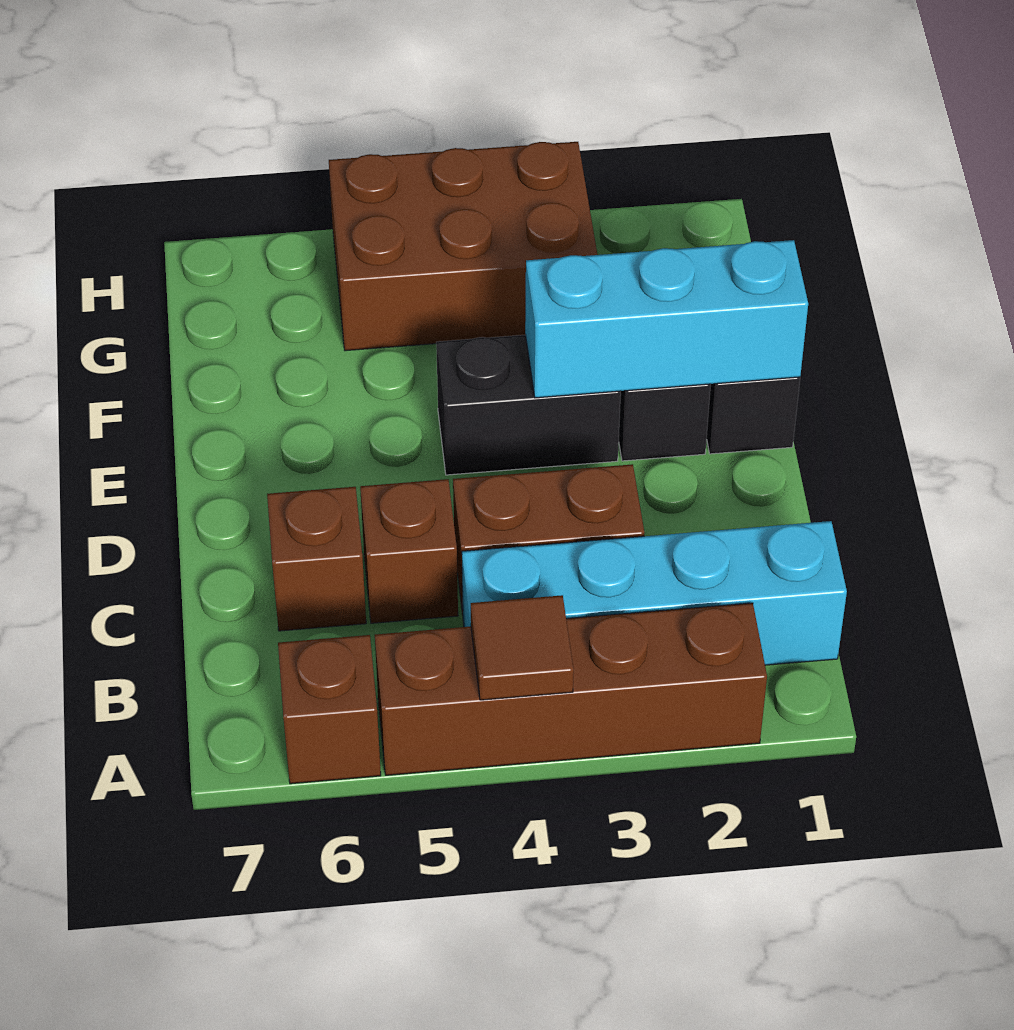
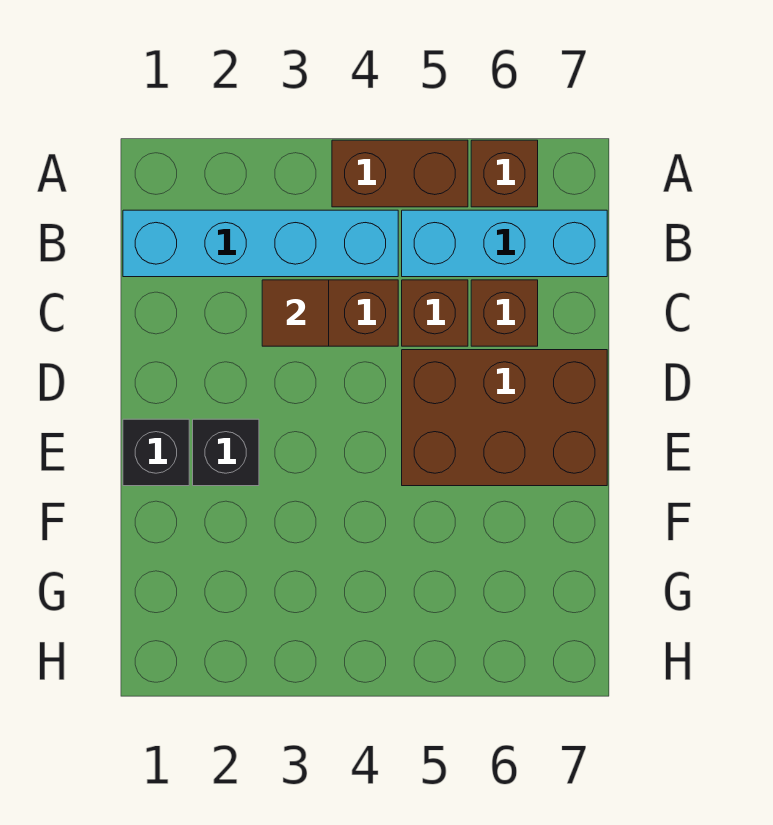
brown 1x4 brick [375,603,767,775] -> brown 1x2 brick [332,140,468,207]
brown 1x1 tile [471,595,574,700] -> brown 1x1 tile moved to [262,280,329,346]
cyan 1x3 brick [525,240,808,398] -> cyan 1x3 brick moved to [402,210,607,277]
black 1x2 brick [436,335,621,475] -> none
brown 2x3 brick [329,142,597,351] -> brown 2x3 brick moved to [402,350,607,486]

